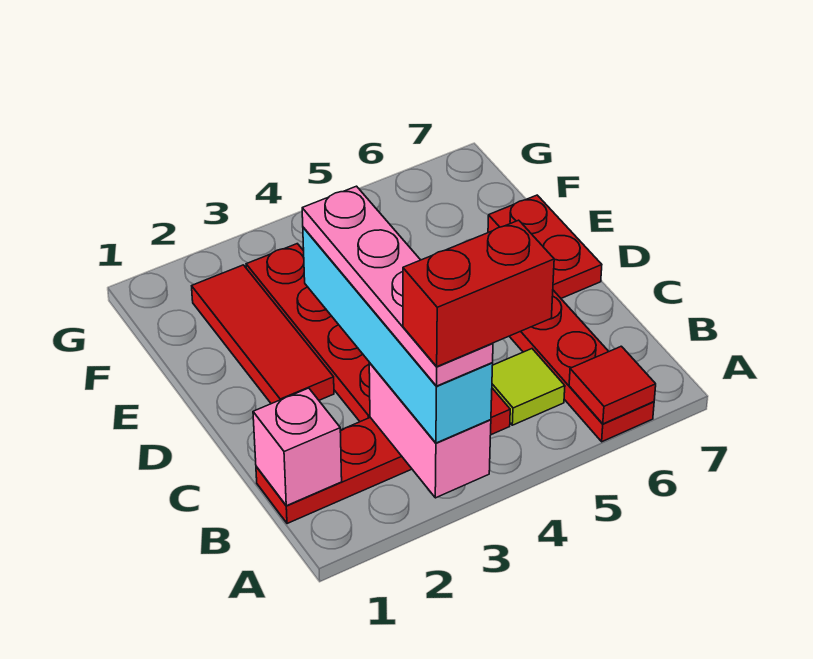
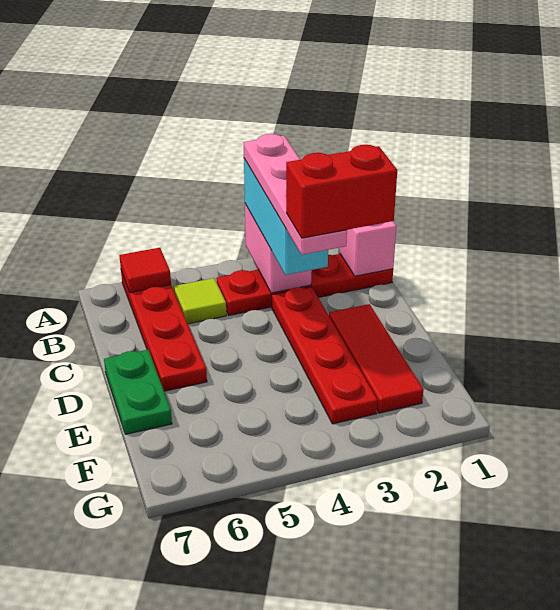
cyan 1x4 brick [303,227,493,443] -> cyan 1x3 brick [244,159,328,275]
red 1x2 brick [403,220,554,367] -> red 1x2 brick moved to [286,145,397,238]
red 1x2 plate [488,195,602,298] -> green 1x2 plate [104,350,172,434]

